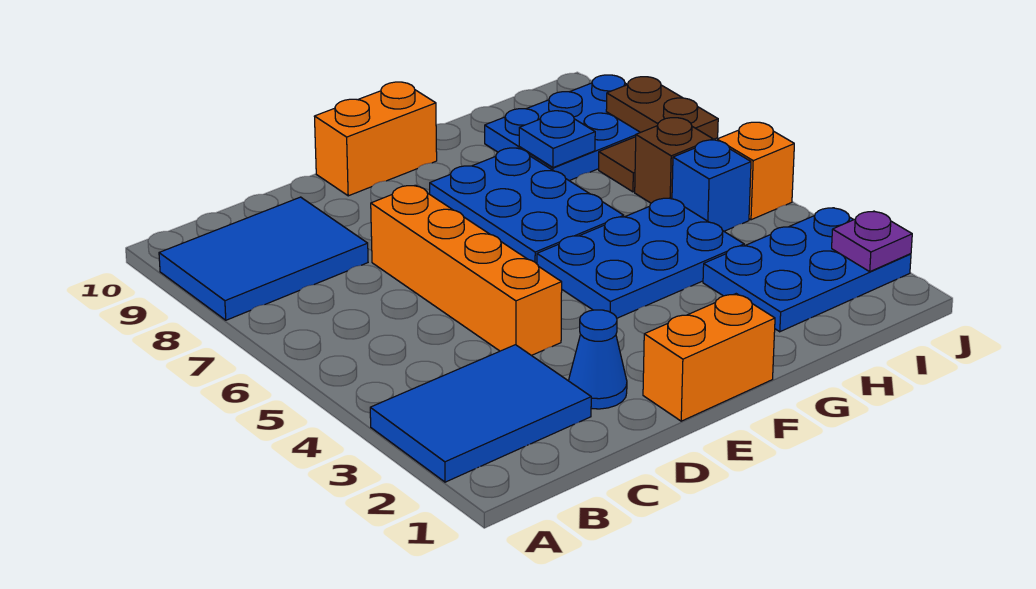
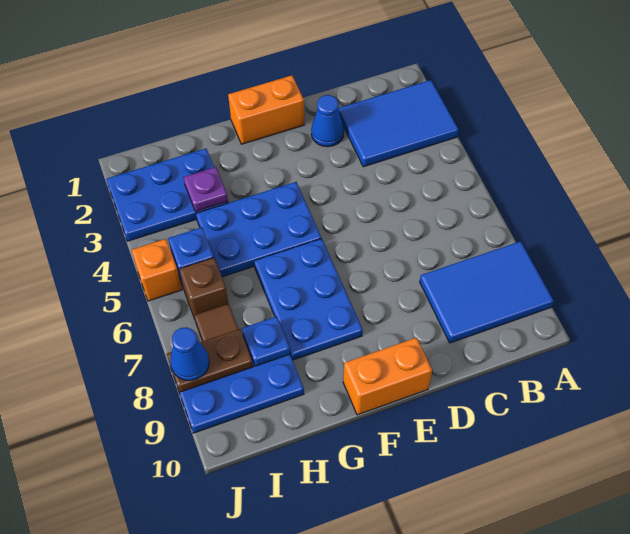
orange 1x4 brick [371,185,562,355] -> none
purple 1x1 plate [832,211,912,271] -> purple 1x1 plate moved to [183,167,228,212]
brown 1x2 plate [606,77,718,140] -> brown 1x2 plate turned to [167,329,253,392]
none -> blue 1x1 cone [170,327,209,381]

